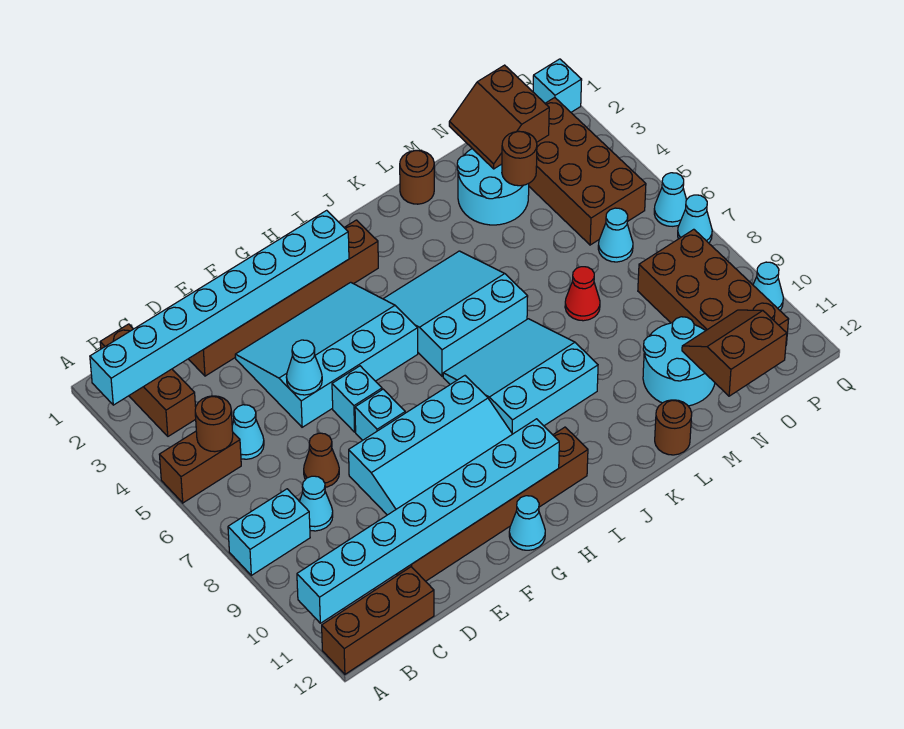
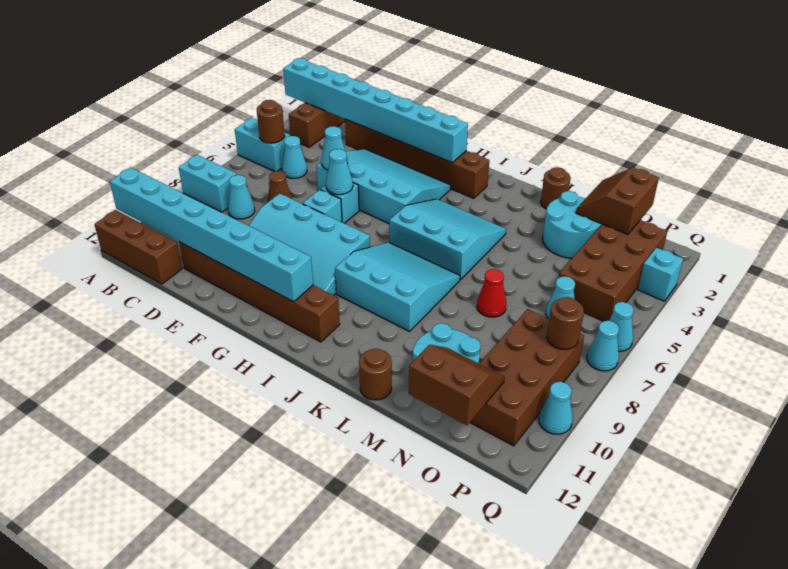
brown 1x2 brick [159,431,241,503] -> cyan 1x2 brick [235,118,290,172]
cyan 1x1 cone [509,496,545,550] -> cyan 1x1 cone moved to [326,149,353,195]
brown 1x1 round brick [502,131,537,186] -> brown 1x1 round brick moved to [547,297,584,349]
cyan 1x1 brick [533,59,582,112] -> cyan 1x1 brick moved to [638,248,683,301]

